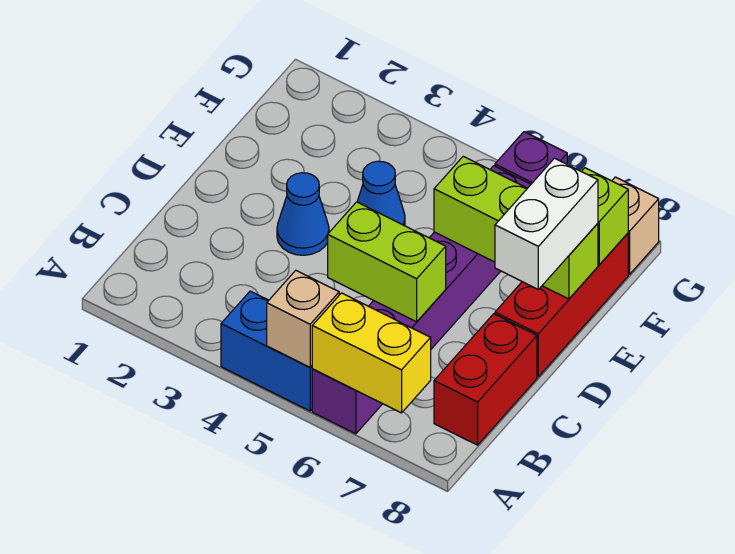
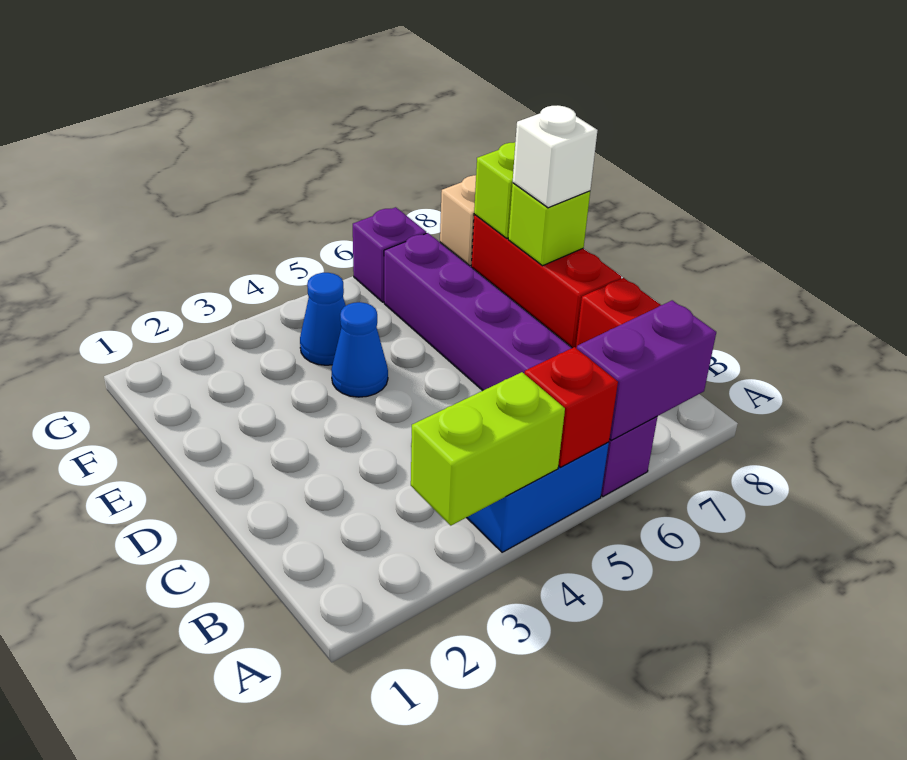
tan 1x1 brick [267,270,339,367] -> red 1x1 brick [524,347,618,467]
yellow 1x2 brick [312,293,431,413] -> purple 1x2 brick [577,300,716,440]
lime 1x2 brick [328,202,446,322] -> lime 1x2 brick moved to [411,372,565,525]
blue 1x1 cone [277,173,329,255] -> blue 1x1 cone moved to [300,273,346,365]
white 1x2 brick [495,158,598,289] -> white 1x1 brick [513,105,598,208]
lime 1x3 brick [434,156,598,299] -> lime 1x1 brick [508,183,590,266]

